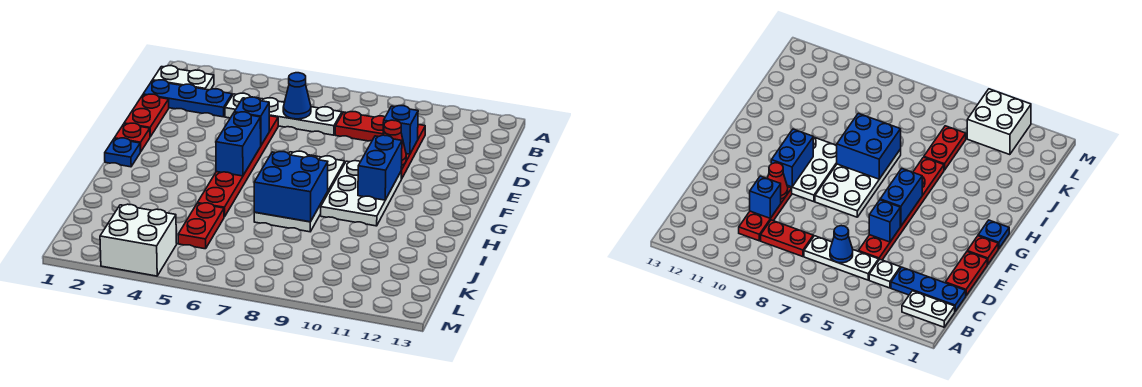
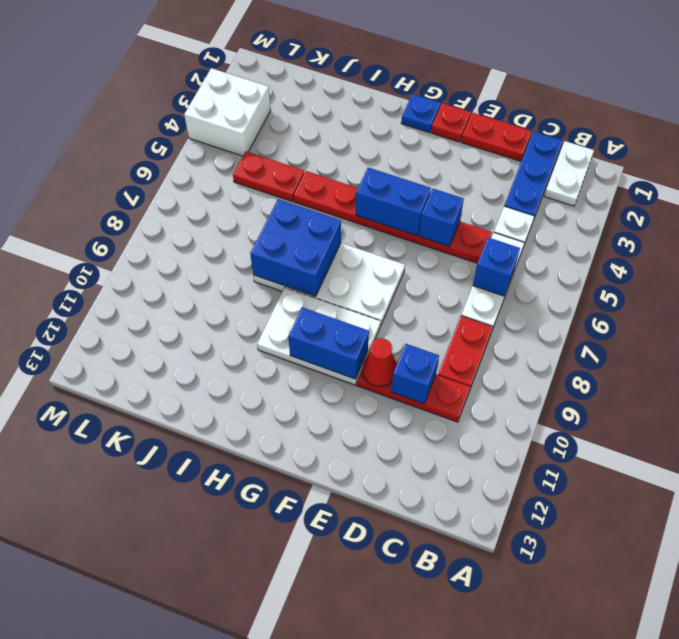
blue 1x1 cone [283,73,311,119] -> blue 1x1 brick [473,238,520,296]

